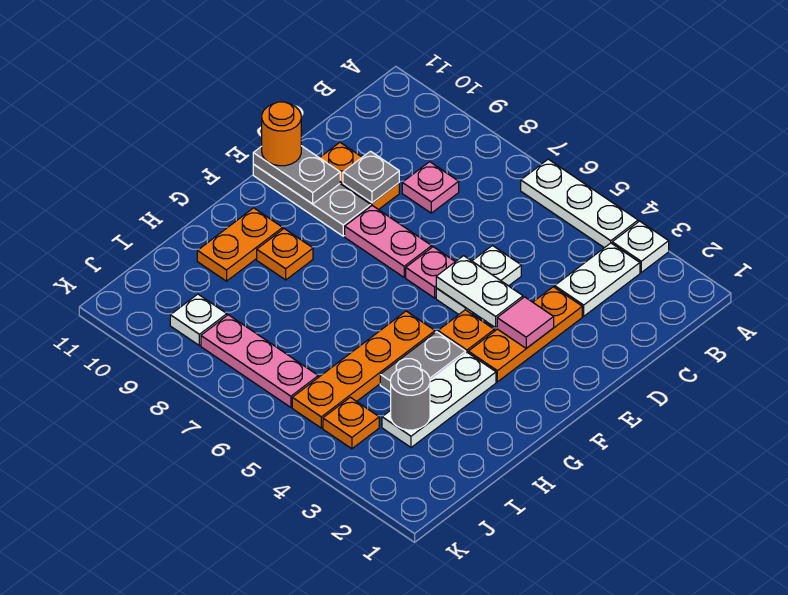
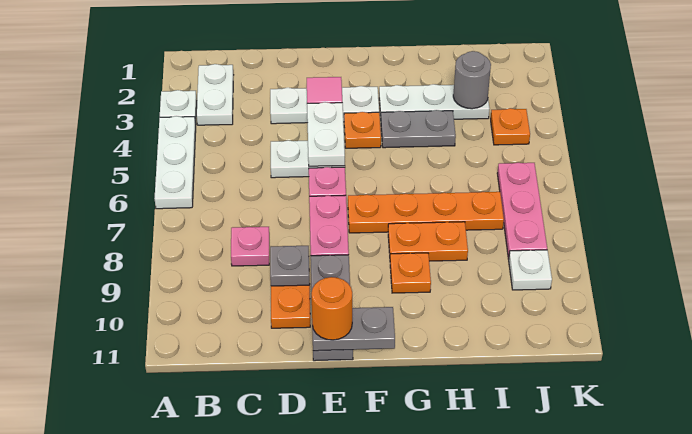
white 1x2 plate [555,243,640,316] -> white 1x2 plate turned to [197,64,233,125]
orange 1x3 plate [468,287,582,382] -> white 1x3 plate [270,86,379,124]
grey 1x2 plate [253,146,340,204] -> grey 1x2 plate turned to [312,307,395,351]
orange 1x4 plate [292,311,435,428] -> orange 1x4 plate moved to [348,192,504,233]
orange 1x2 plate [197,208,283,281] -> orange 1x2 plate moved to [388,222,468,261]

